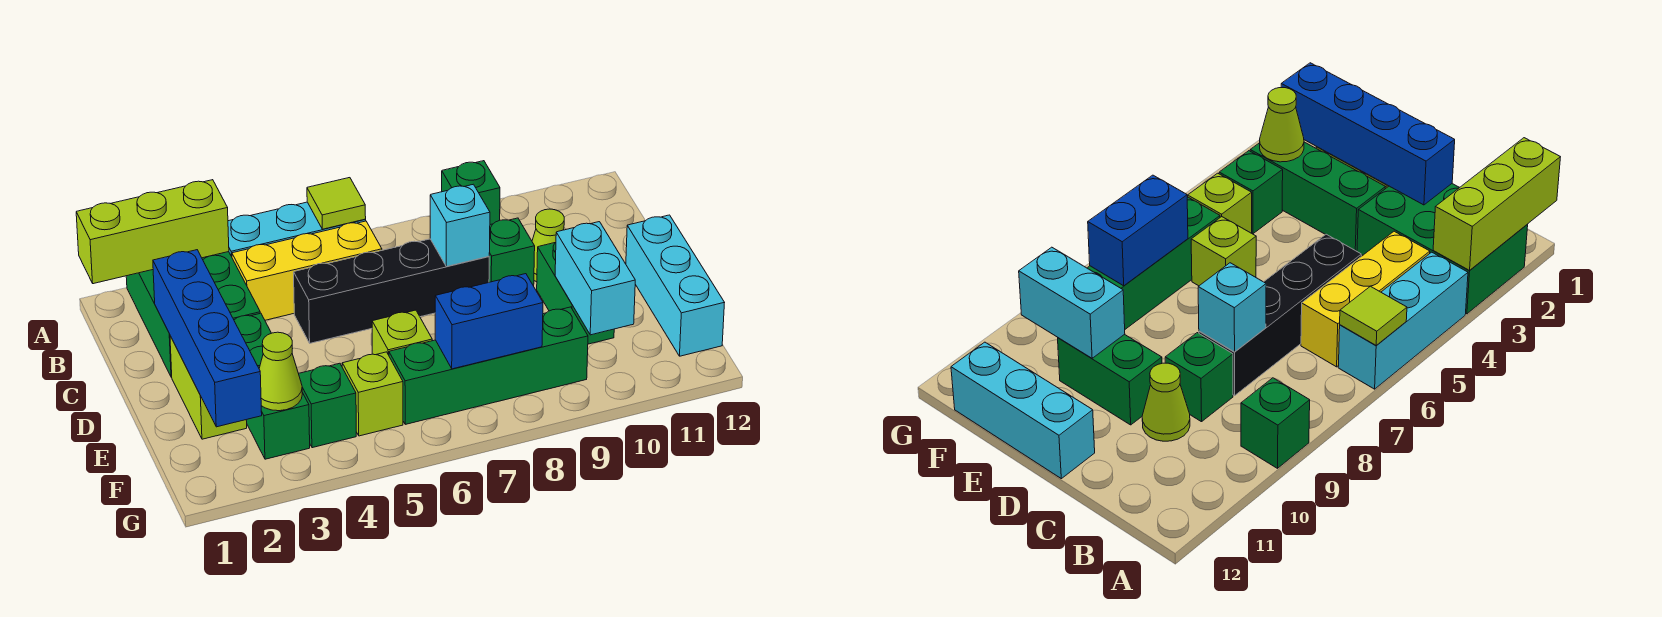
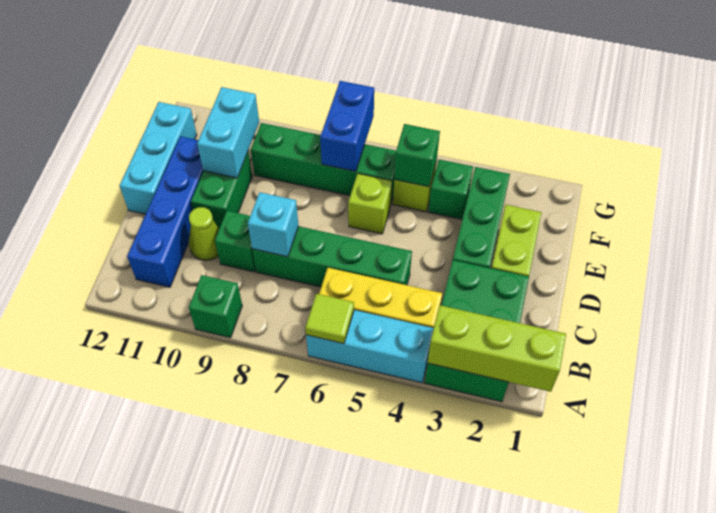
blue 1x4 brick [153,250,262,427] -> blue 1x4 brick moved to [127,136,203,287]
black 1x4 brick [294,239,489,343] -> green 1x4 brick [252,226,412,287]
lime 1x1 cone [259,332,302,411] -> none
none -> green 1x1 brick [394,124,440,187]
blue 1x2 brick [435,274,543,369] -> blue 1x2 brick turned to [320,81,374,171]

